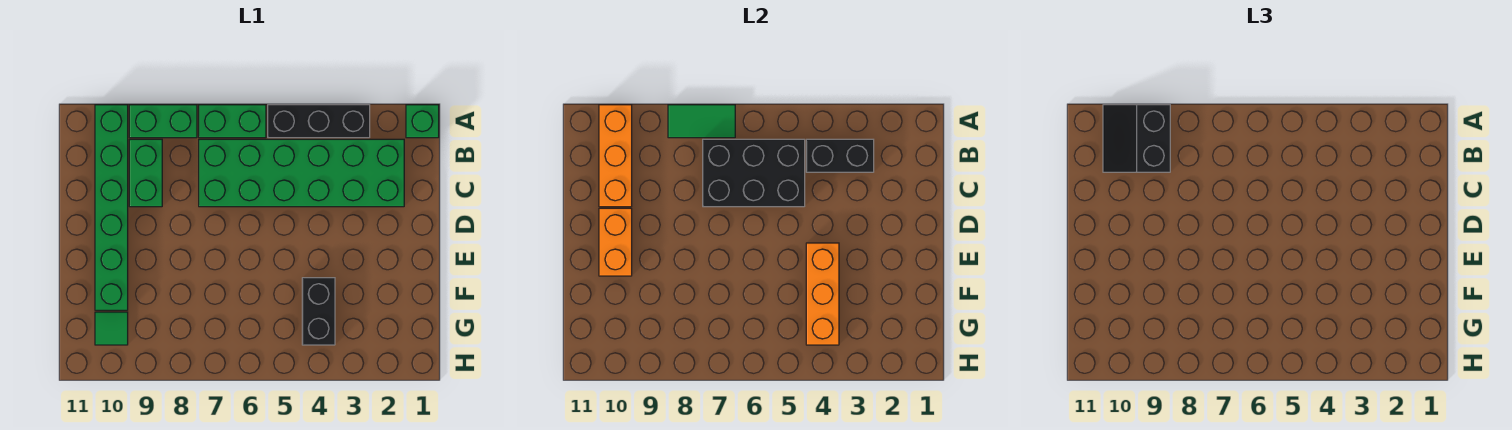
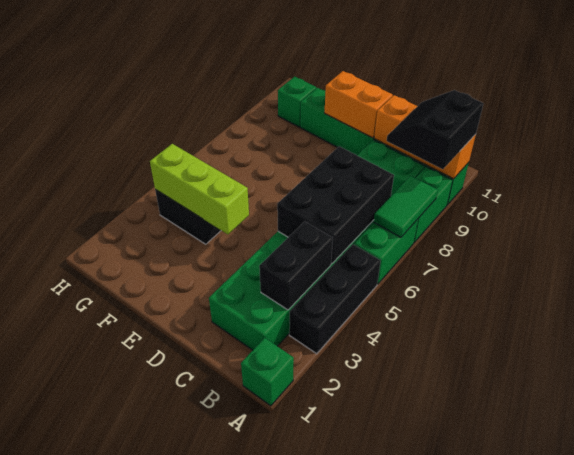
black 2x2 slope [1103,105,1170,172] -> black 2x2 slope turned to [387,90,483,169]
orange 1x3 brick [806,243,839,345] -> lime 1x3 brick [150,144,249,234]
green 1x1 tile [95,312,128,345] -> green 1x1 brick [278,76,316,127]

